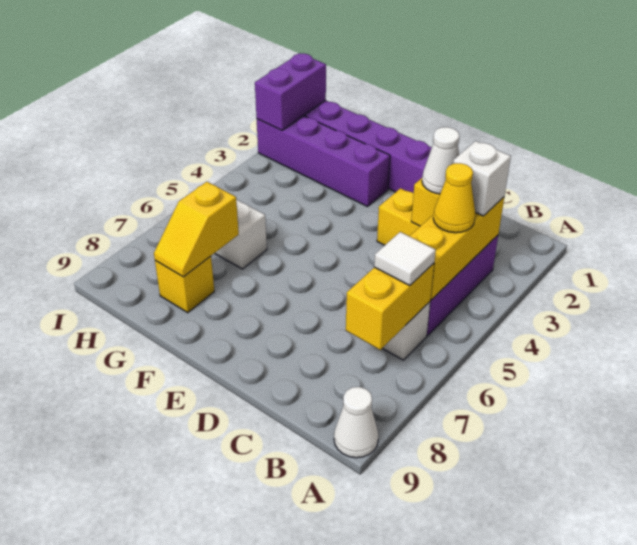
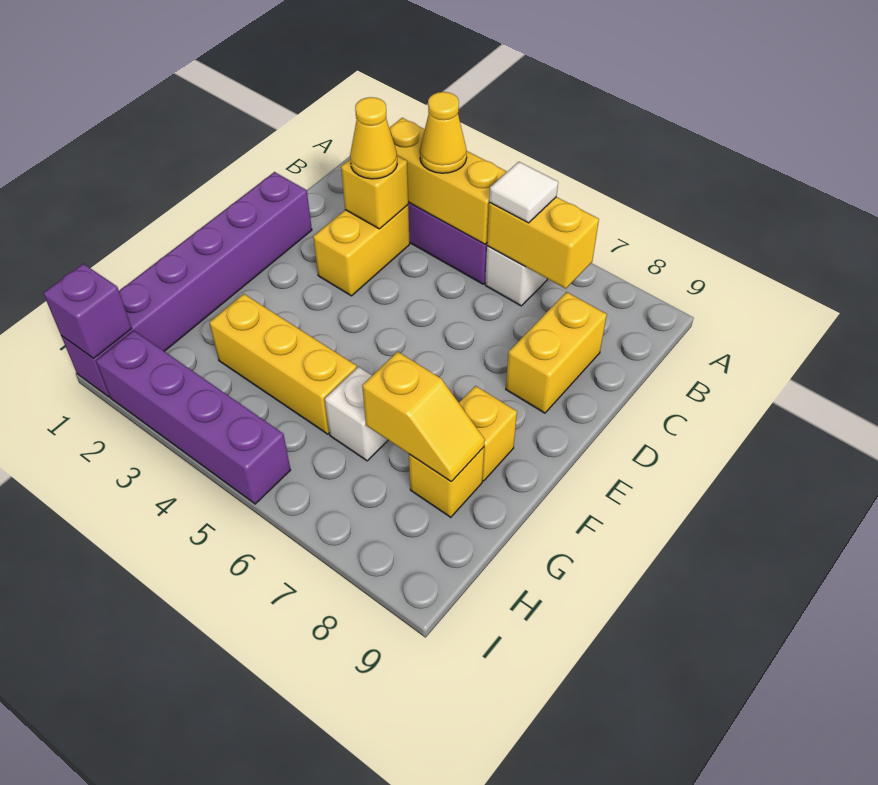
white 1x1 cone [334,387,378,458] -> none
white 1x1 brick [453,141,511,216] -> none
white 1x1 cone [422,127,460,194] -> yellow 1x1 cone [350,97,397,179]
none -> yellow 1x2 brick [506,292,607,413]
purple 1x4 brick [257,116,390,207] -> purple 1x4 brick turned to [96,330,291,504]
none -> yellow 1x1 brick [459,386,517,481]
none -> yellow 1x3 brick [209,294,357,434]
purple 1x2 brick [255,53,326,130] -> purple 1x1 brick [43,264,132,358]

